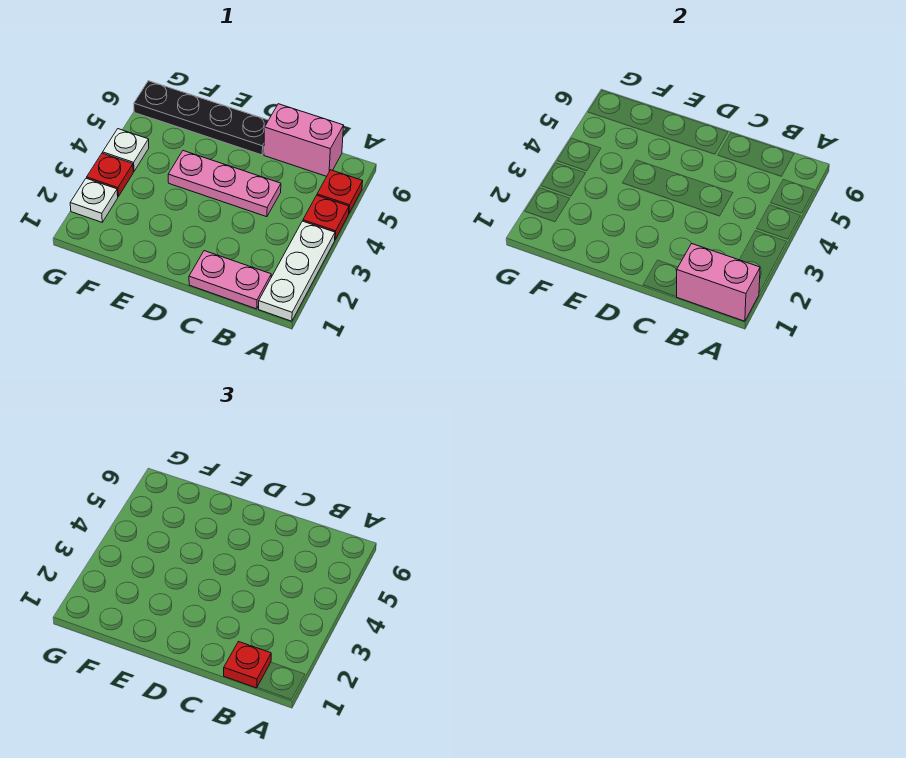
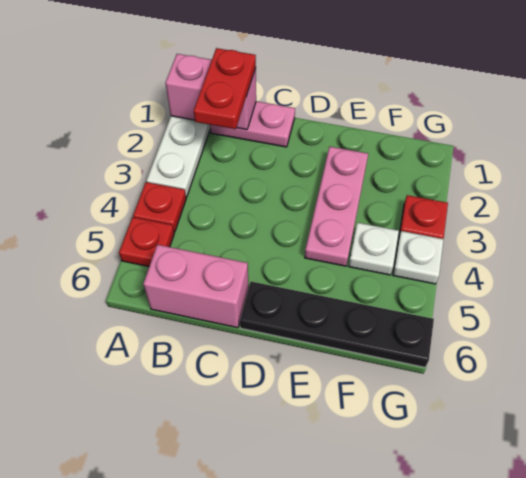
red 1x1 plate [224,642,271,688] -> red 1x2 plate [194,48,256,129]
pink 1x3 plate [168,151,281,217] -> pink 1x3 plate turned to [305,147,368,266]
white 1x1 plate [70,178,118,222] -> white 1x1 plate moved to [349,223,399,275]

